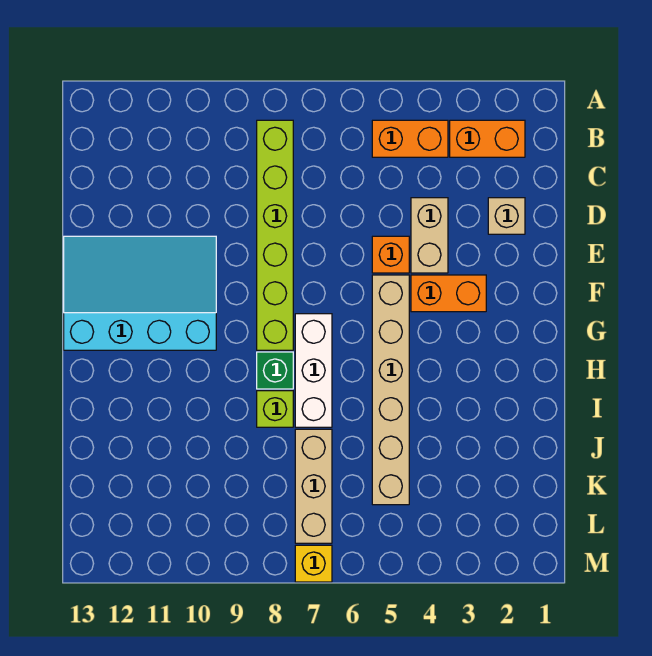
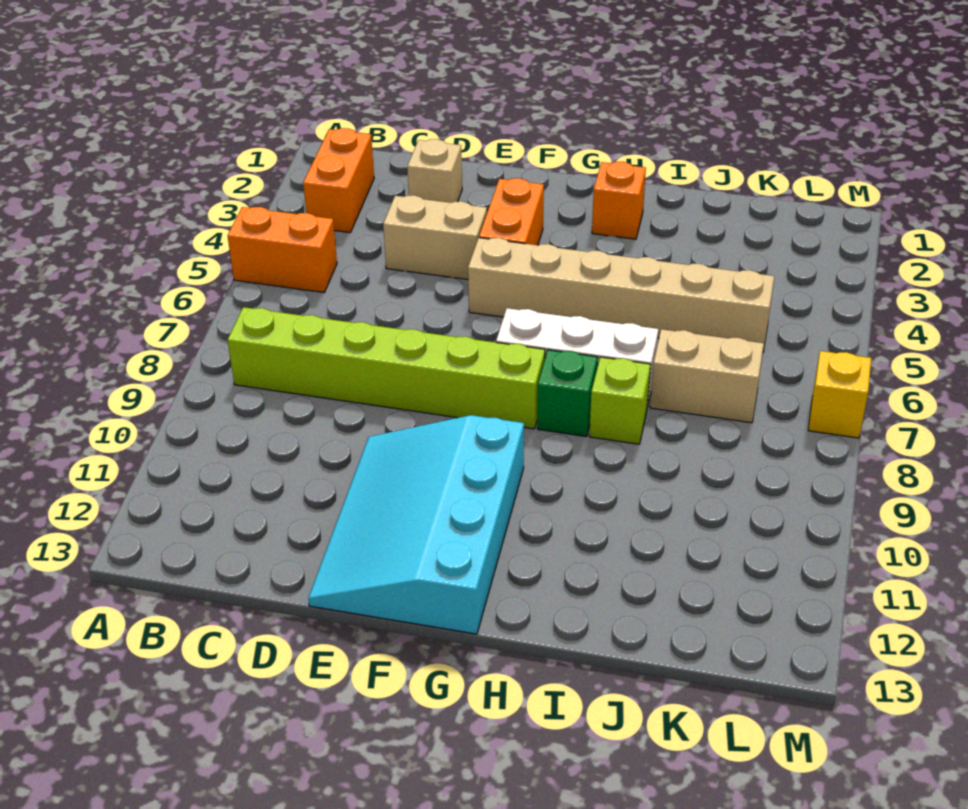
orange 1x2 brick [372,120,448,157] -> orange 1x2 brick turned to [227,207,337,293]
orange 1x1 brick [372,236,409,273] -> orange 1x1 brick moved to [592,162,646,239]
tan 1x3 brick [295,429,332,543] -> tan 1x2 brick [650,329,764,423]

